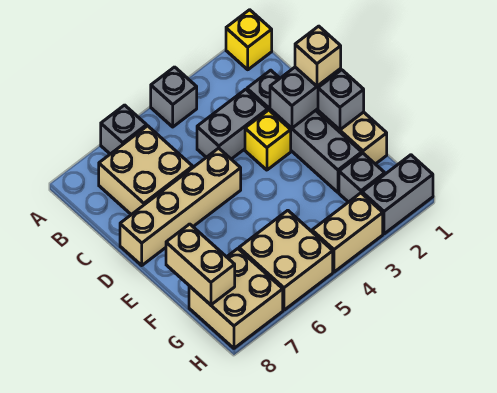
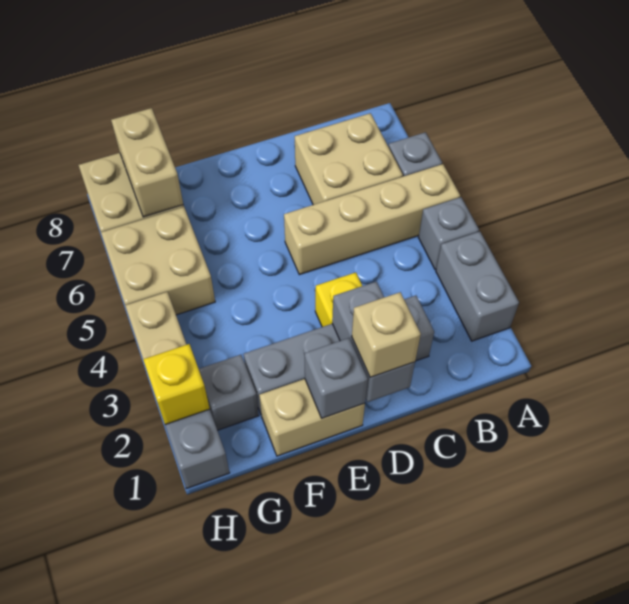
yellow 1x1 brick [226,10,272,70] -> yellow 1x1 brick moved to [143,344,210,425]
grey 1x2 brick [197,89,268,159] -> grey 1x2 brick moved to [436,232,519,341]
tan 1x4 brick [120,148,241,265] -> tan 1x4 brick turned to [284,164,460,275]
tan 1x2 brick [166,224,235,305] -> tan 1x2 brick turned to [111,108,183,217]

